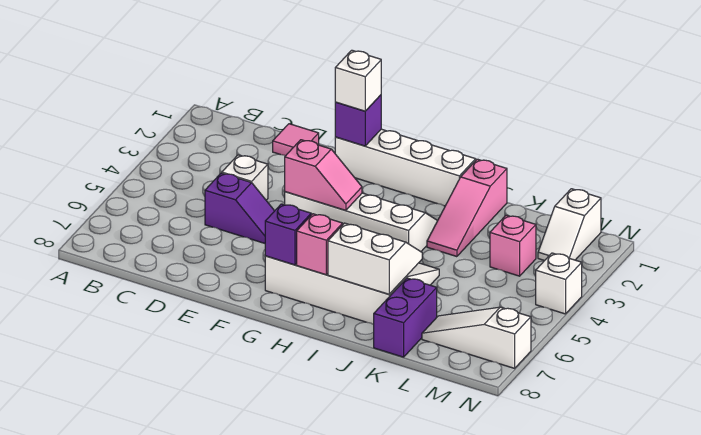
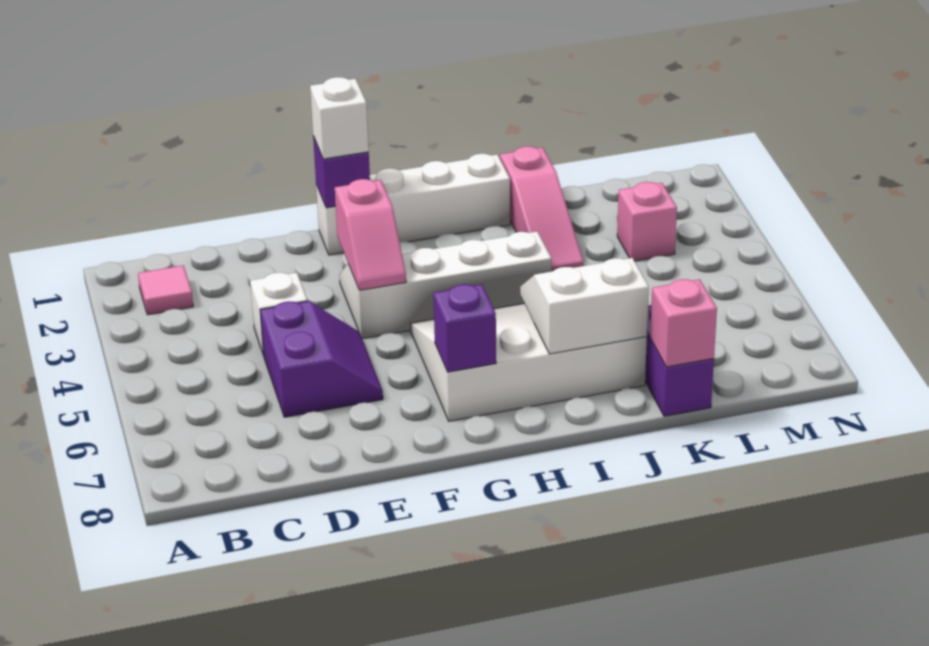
pink 1x1 tile [273,124,319,156] -> pink 1x1 tile moved to [138,265,193,315]
purple 1x2 slope [205,173,274,243] -> purple 2x2 slope [260,301,383,417]
pink 1x2 slope [285,140,362,211] -> pink 1x2 slope turned to [335,179,406,290]
pink 1x1 brick [297,214,343,275] -> pink 1x1 brick moved to [650,279,717,367]
white 1x3 slope [422,307,531,368] -> none
white 1x2 slope [538,189,601,261] -> none
white 1x1 brick [536,253,582,314] -> none

